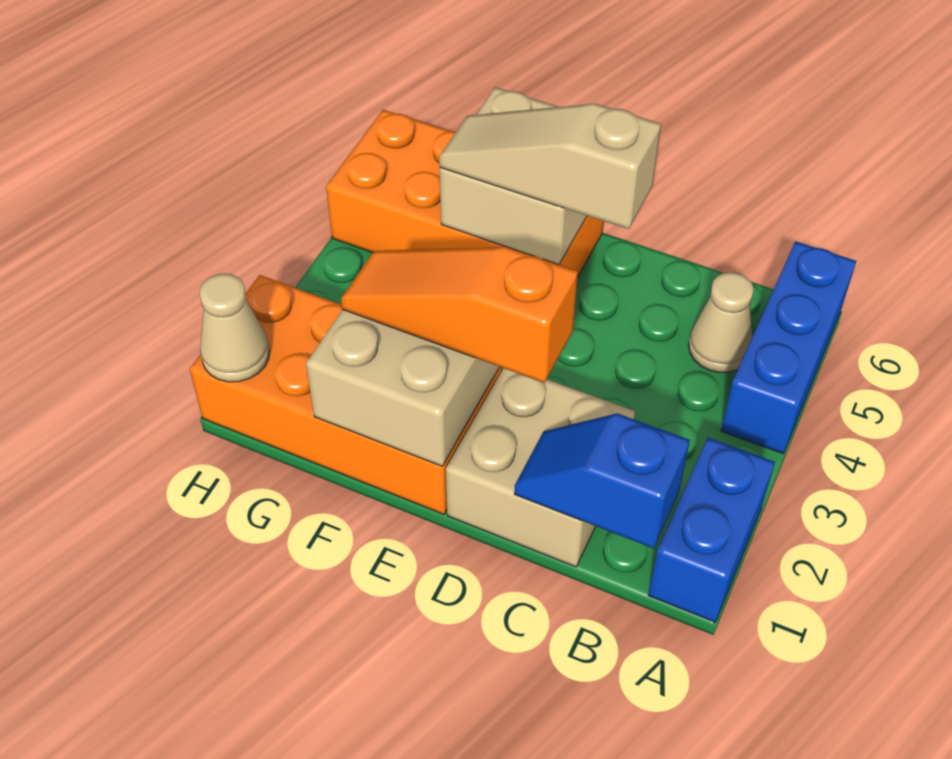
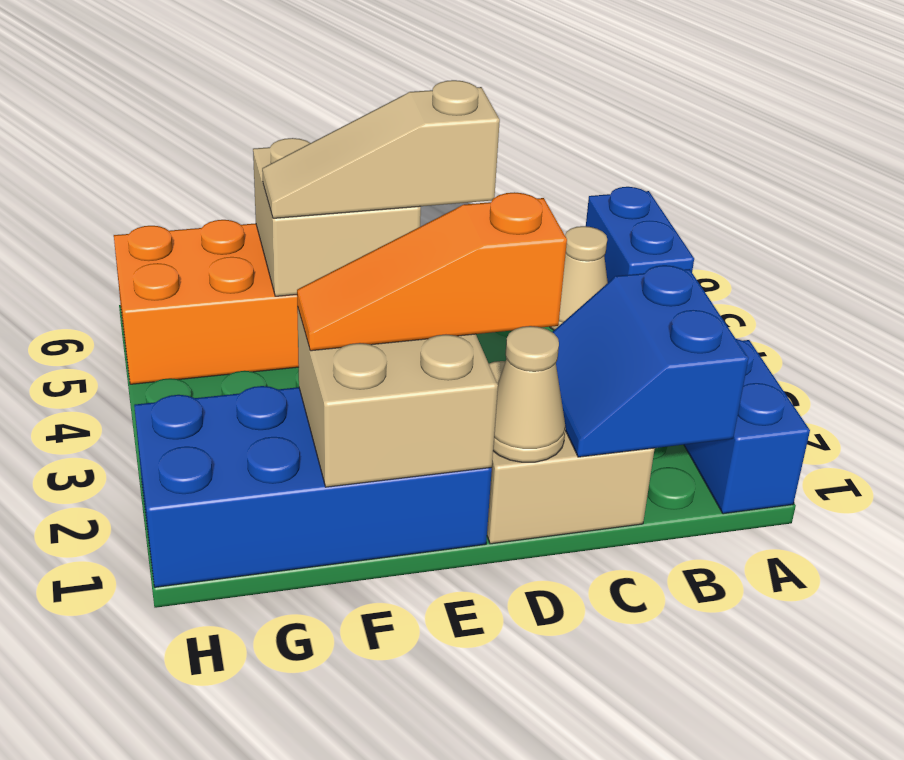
blue 1x3 brick [721,241,856,453] -> blue 1x2 brick [586,187,694,282]
blue 1x2 slope [514,413,690,548] -> blue 2x2 slope [552,265,748,457]
orange 2x4 brick [190,275,503,514] -> blue 2x4 brick [134,386,492,587]
tan 1x1 cone [200,274,270,382] -> tan 1x1 cone moved to [493,326,566,462]

